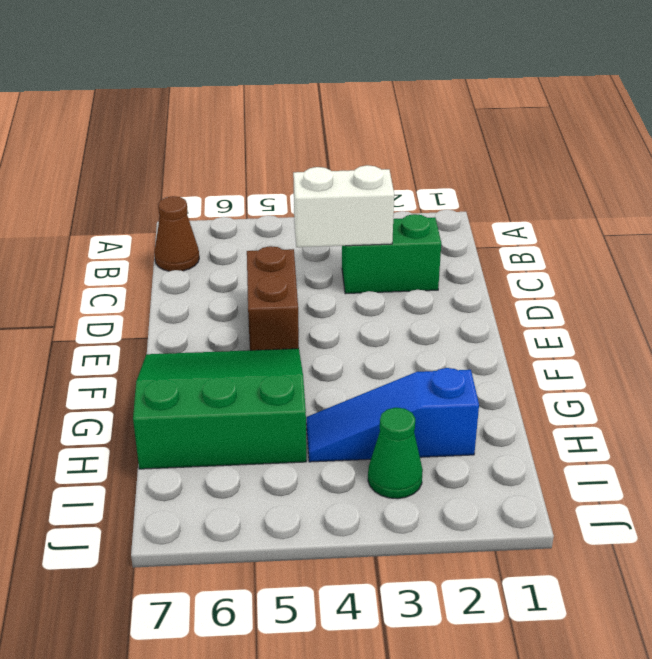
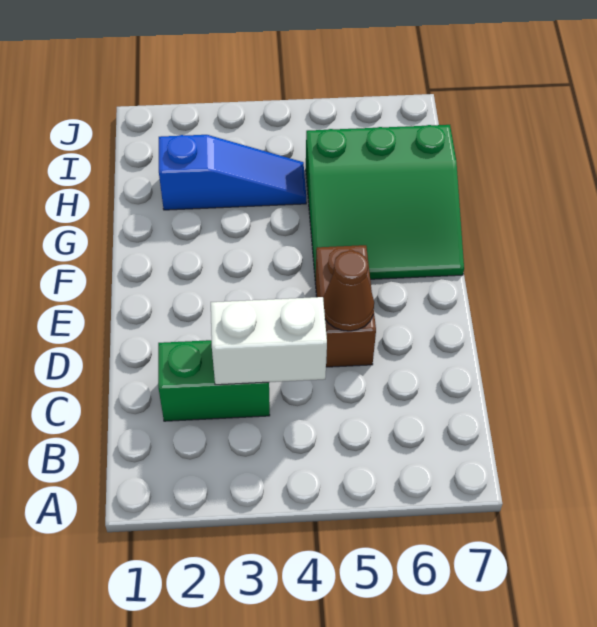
brown 1x1 cone [154,196,199,271] -> brown 1x1 cone moved to [323,250,374,331]
green 1x1 cone [368,408,423,499] -> none

